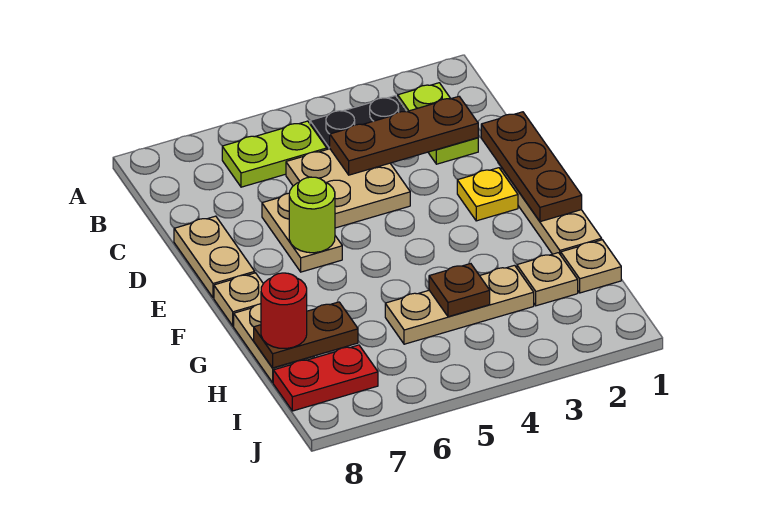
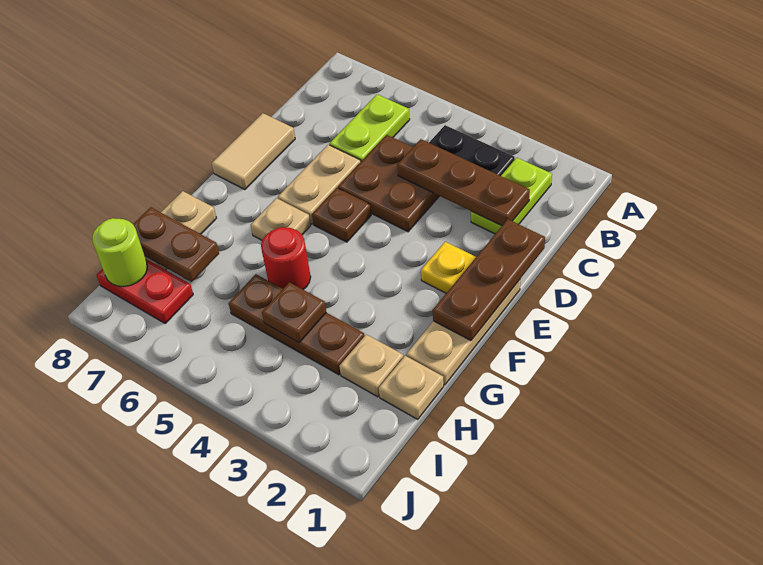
lime 1x2 plate [222,121,327,187] -> lime 1x2 plate turned to [329,94,410,161]
tan 2x2 plate [286,149,410,228] -> brown 2x2 plate [338,135,439,232]
tan 1x2 plate [174,216,255,298] -> tan 1x2 tile [212,113,295,190]
none -> brown 1x1 plate [312,188,371,242]
lime 1x1 round brick [289,177,335,253] -> lime 1x1 round brick moved to [92,218,147,287]
tan 1x1 plate [214,273,263,326] -> tan 1x1 plate moved to [251,198,311,240]
tan 1x3 plate [385,265,534,344] -> brown 1x3 plate [229,274,365,375]
red 1x1 round brick [261,273,307,348] -> red 1x1 round brick moved to [261,227,311,290]

